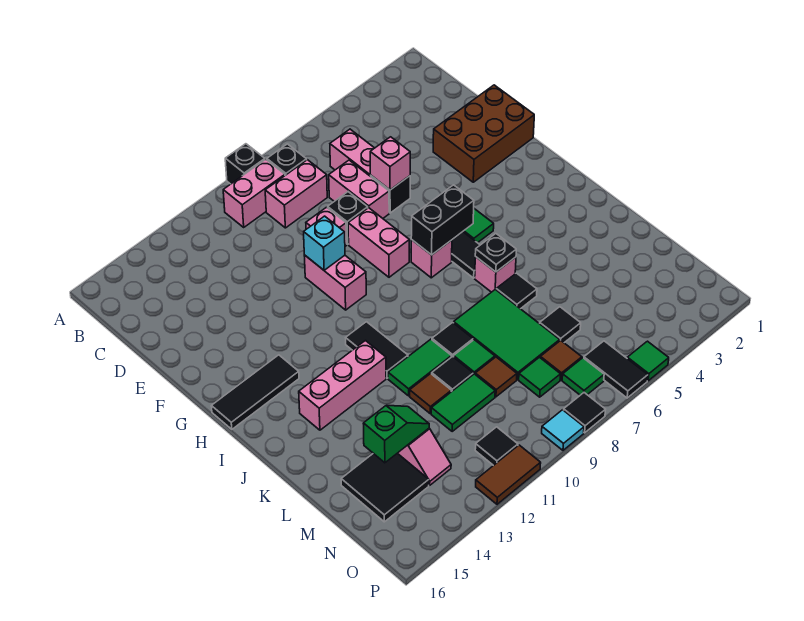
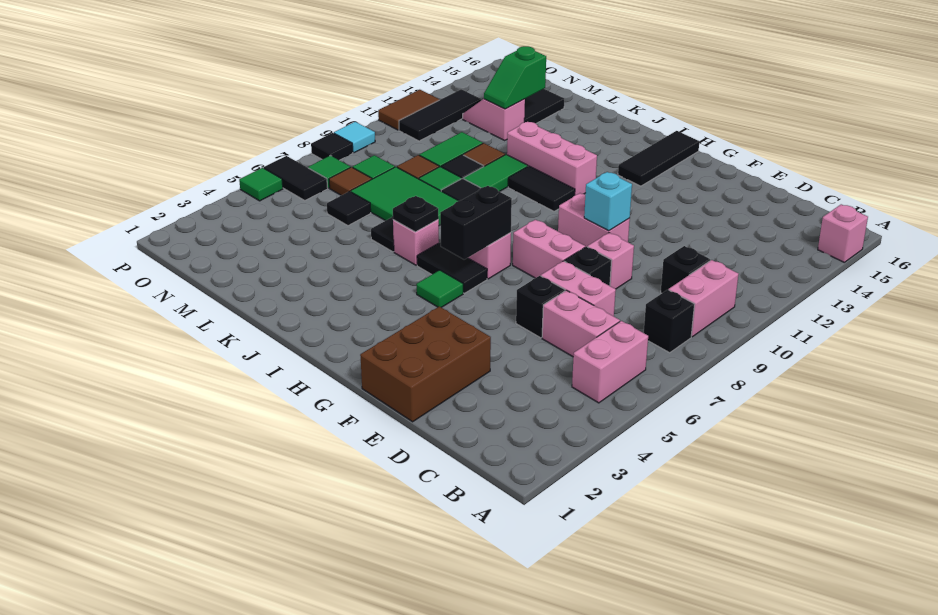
black 1x1 brick [225,144,265,184] -> black 1x1 brick moved to [661,246,710,293]
pink 1x2 brick [265,160,327,228] -> pink 1x2 brick moved to [572,321,648,403]
pink 1x1 brick [370,137,410,190] -> pink 1x1 brick moved to [818,204,868,262]
pink 1x3 brick [299,341,386,430] -> pink 1x3 brick turned to [507,122,597,195]
black 1x1 tile [475,427,518,466] -> black 1x3 tile [399,89,481,141]

